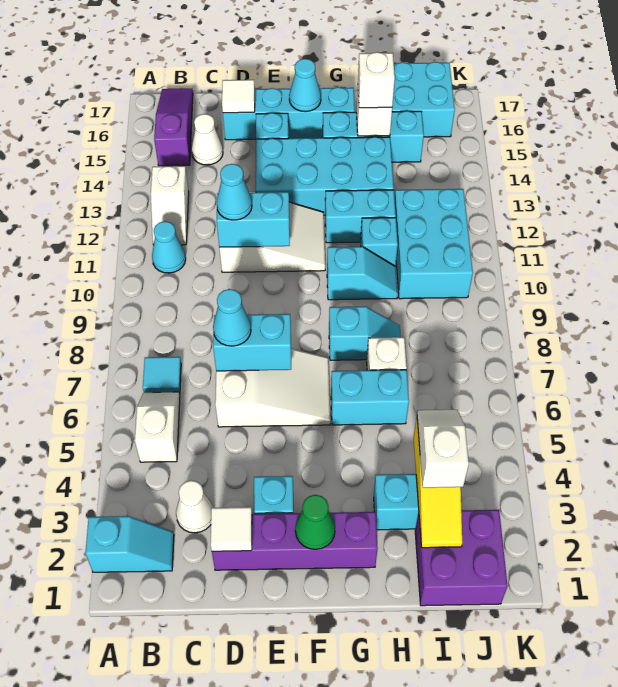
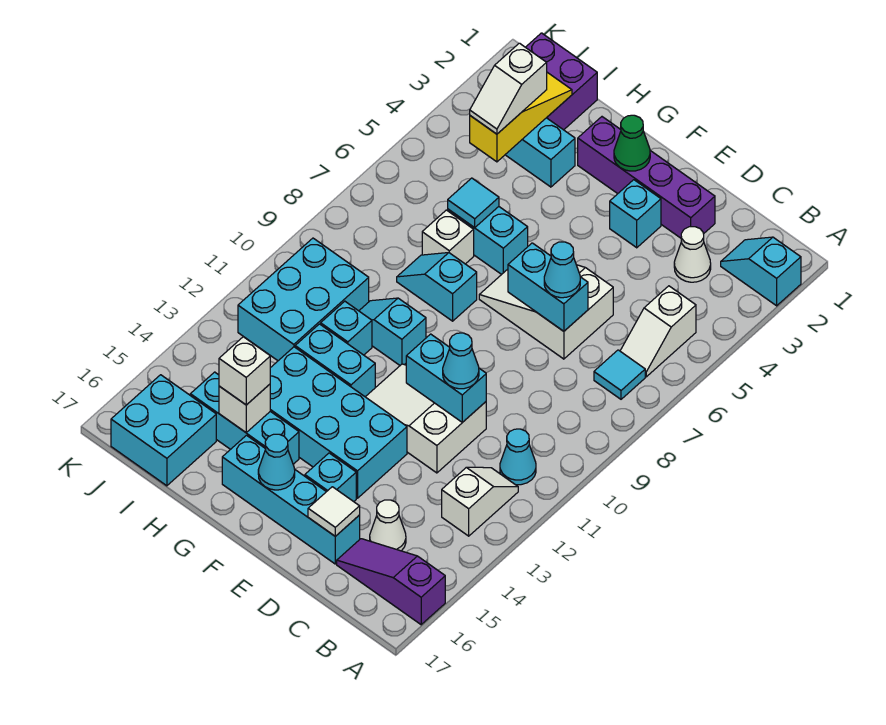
purple 1x3 slope [154,89,193,166] -> purple 1x3 slope turned to [337,539,445,625]
white 1x1 tile [211,507,252,551] -> none
none -> cyan 1x1 tile [448,178,499,228]

